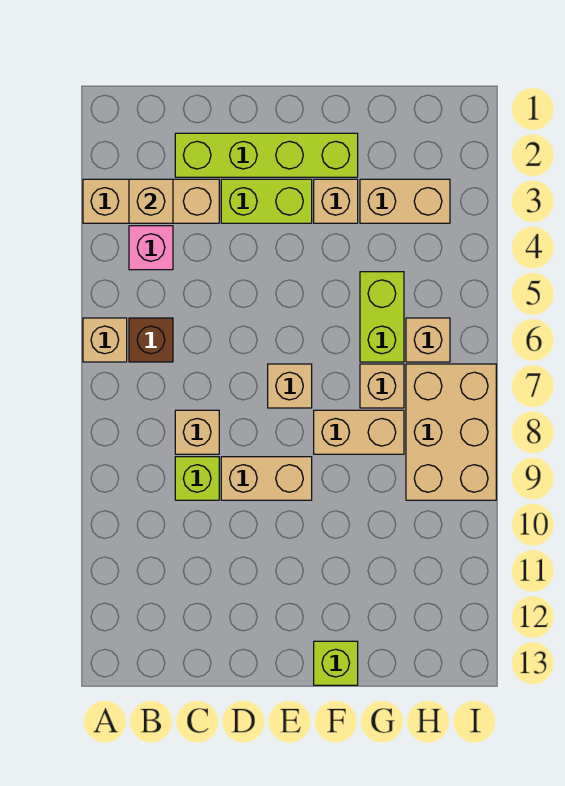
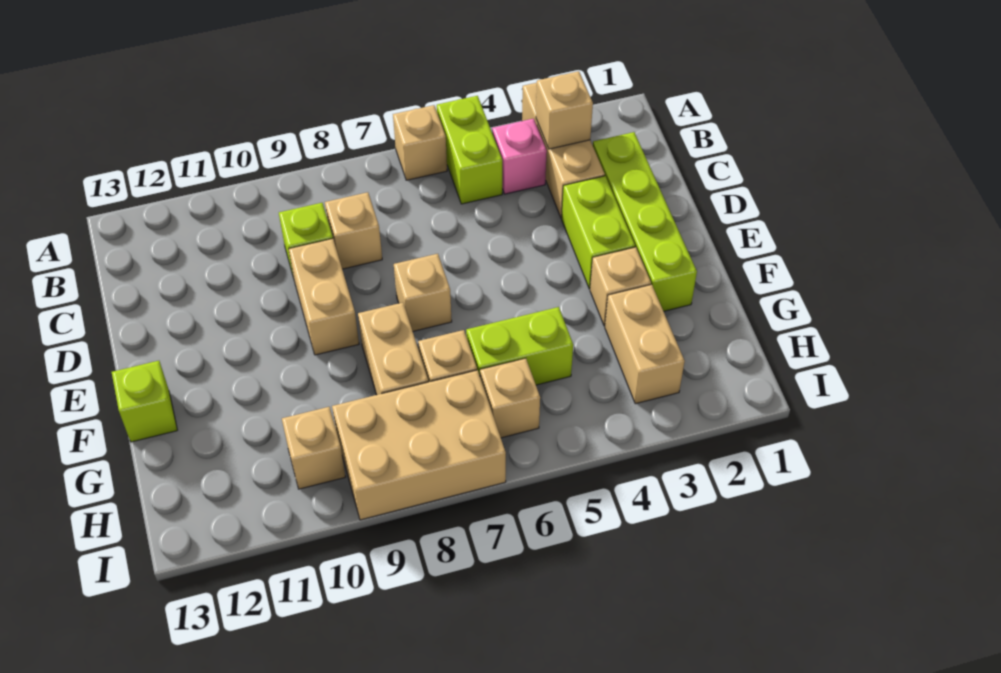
none -> lime 1x2 brick [437,96,502,204]
brown 1x1 brick [129,318,173,362] -> none
none -> tan 1x1 brick [282,407,346,489]

